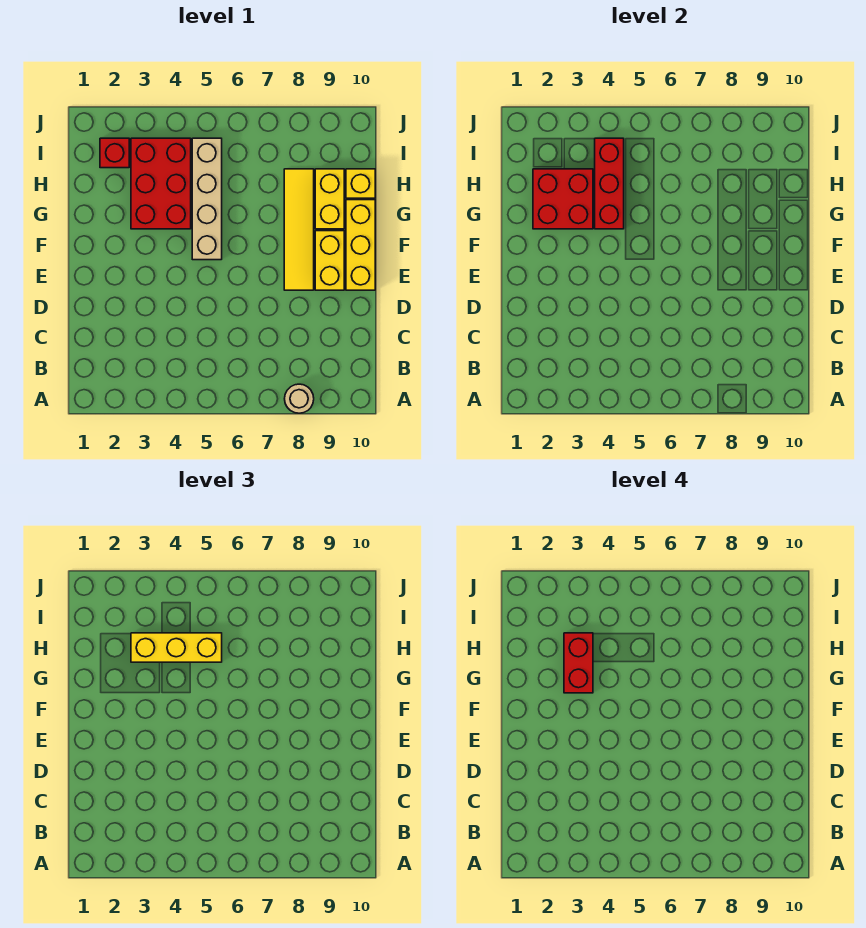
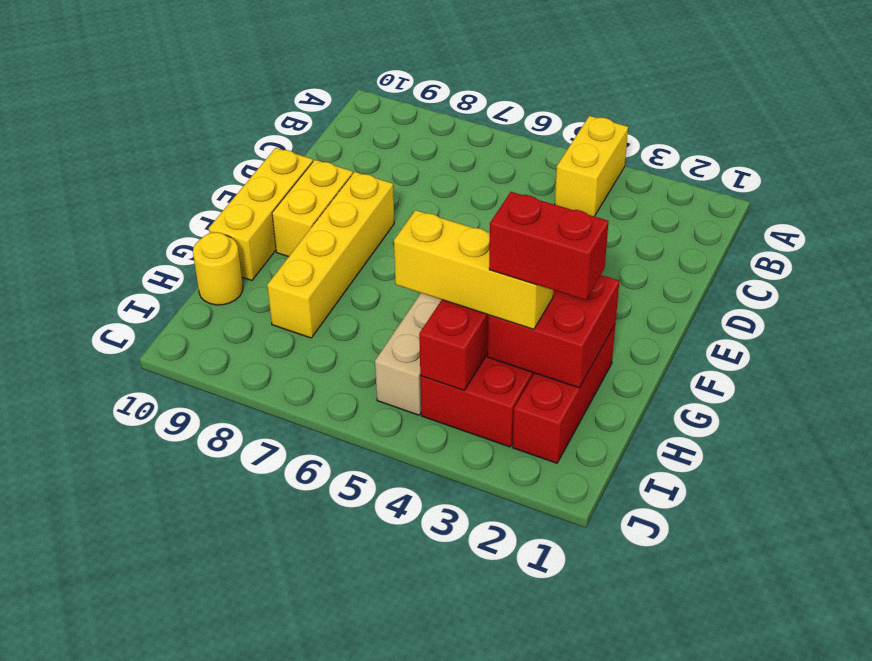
tan 1x1 round brick [285,384,314,413] -> none
yellow 1x4 tile [284,169,314,290] -> yellow 1x4 brick [267,172,394,338]
red 1x2 brick [564,633,593,693] -> red 1x2 brick turned to [489,192,609,300]
yellow 1x2 brick [315,169,344,229] -> yellow 1x2 brick moved to [555,116,628,216]
yellow 1x1 brick [346,169,375,198] -> yellow 1x1 round brick [193,232,243,305]
red 1x1 brick [100,138,129,168] -> red 1x3 brick [513,325,615,463]

